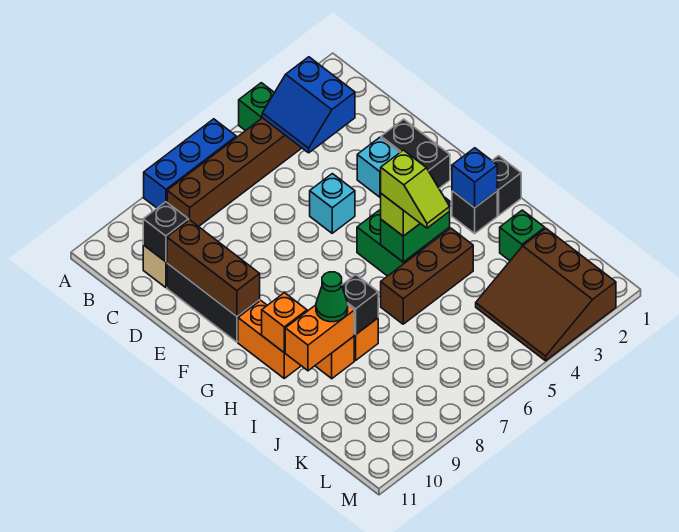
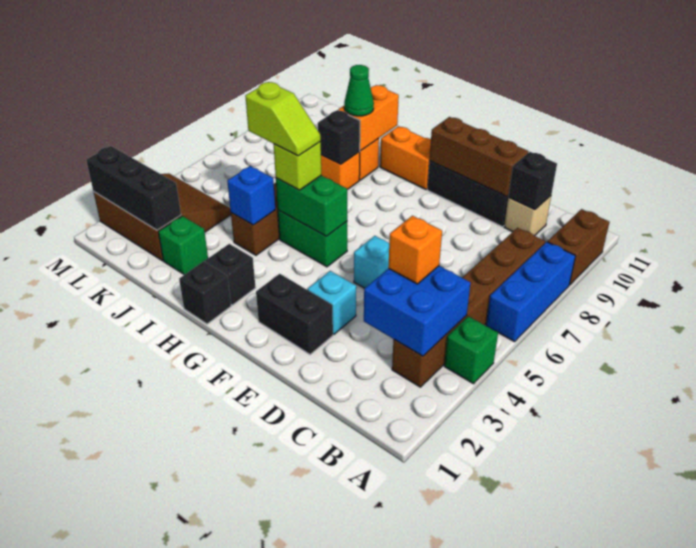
none -> brown 1x2 brick [548,209,610,285]
blue 2x2 slope [262,57,355,153] -> blue 2x2 brick [364,266,471,356]
blue 1x1 brick [452,148,497,208] -> blue 1x1 brick moved to [227,166,275,225]
green 1x2 brick [381,197,450,262] -> green 1x2 brick turned to [276,176,347,236]
lime 1x2 slope [381,150,450,228] -> lime 1x2 slope turned to [245,82,321,156]
orange 1x1 brick [262,293,307,353] -> orange 1x1 brick moved to [388,216,442,284]
none -> black 1x3 brick [86,146,181,230]

